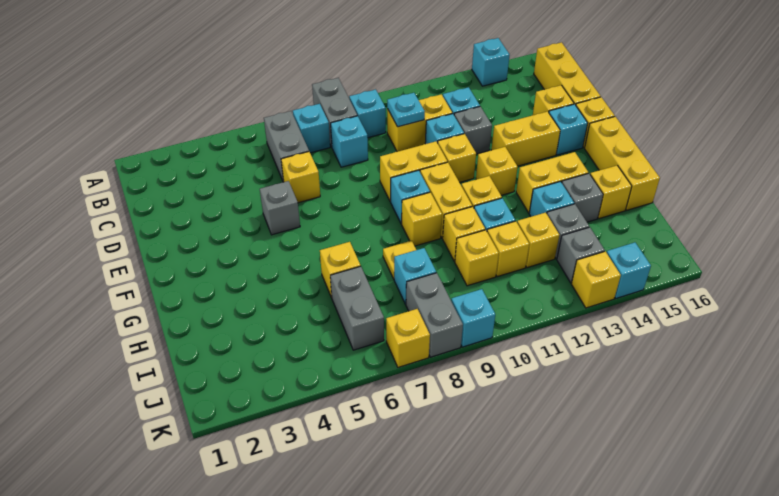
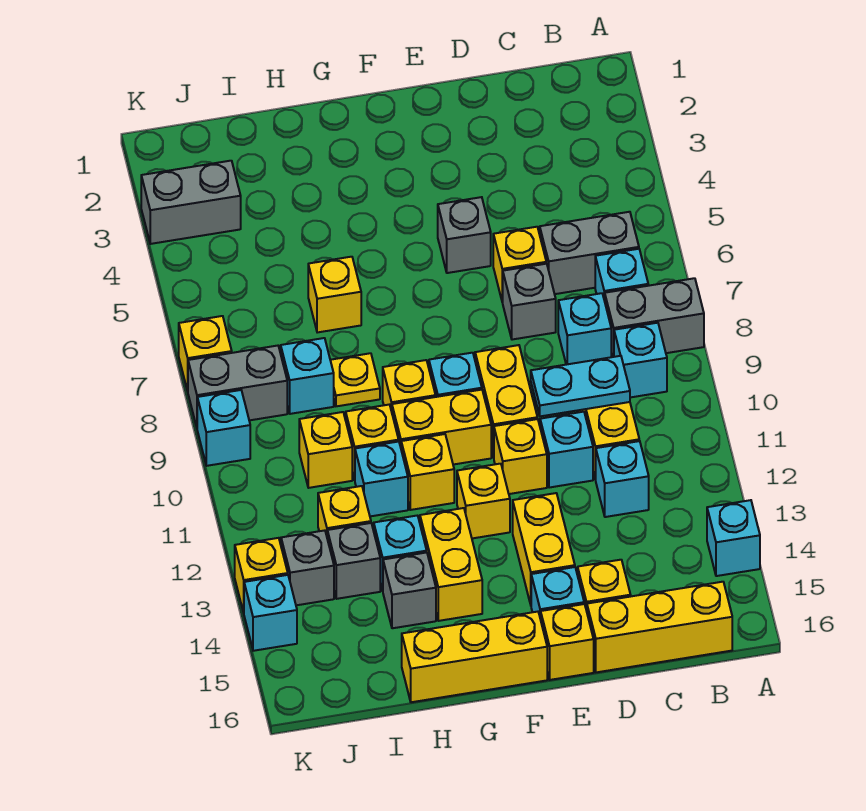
cyan 1x1 plate [387,93,425,127] -> cyan 1x2 plate [531,356,630,416]
grey 1x1 brick [454,106,492,154] -> grey 1x1 brick moved to [503,264,556,340]
yellow 1x1 brick [590,166,632,219] -> none
grey 1x2 brick [330,266,384,350] -> grey 1x2 brick moved to [141,161,241,244]
yellow 1x1 brick [487,221,529,277] -> none

